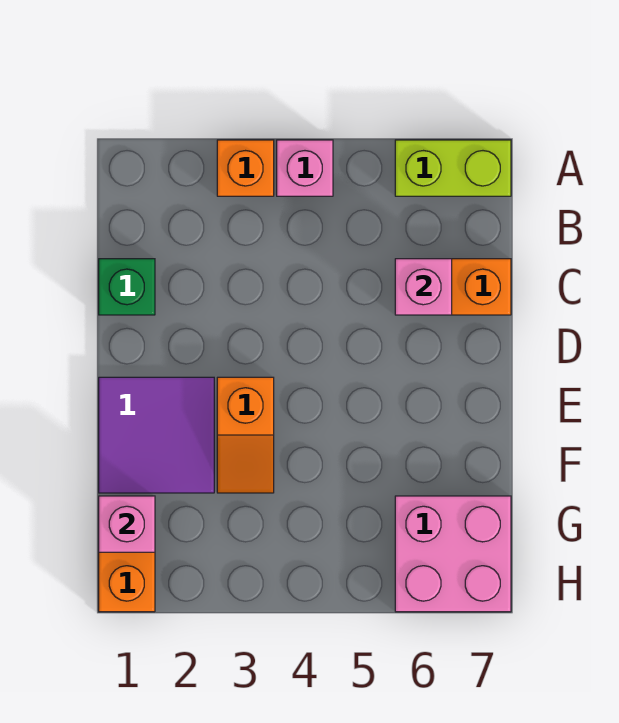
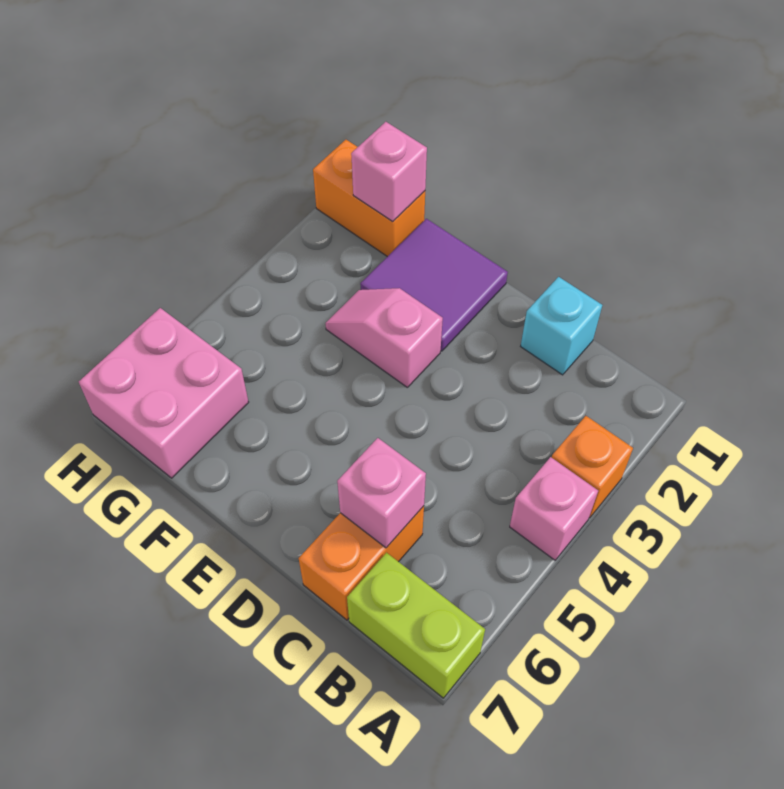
lime 1x2 brick [395,140,511,196] -> lime 1x2 brick turned to [347,553,485,698]
green 1x1 brick [99,259,155,315] -> cyan 1x1 brick [521,277,602,375]
orange 1x2 slope [217,377,274,493] -> pink 1x2 slope [325,288,443,388]

